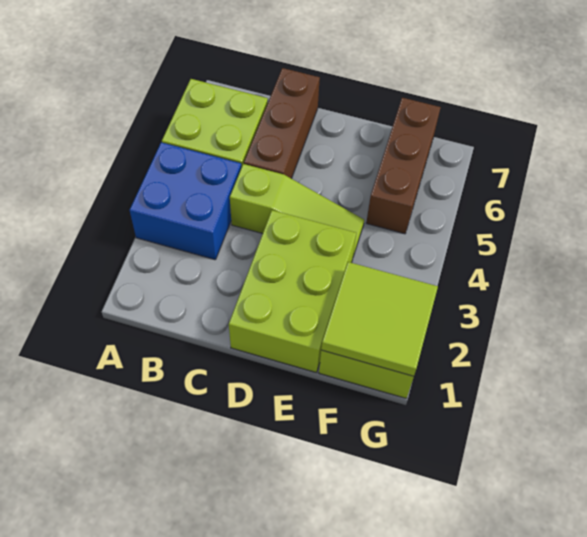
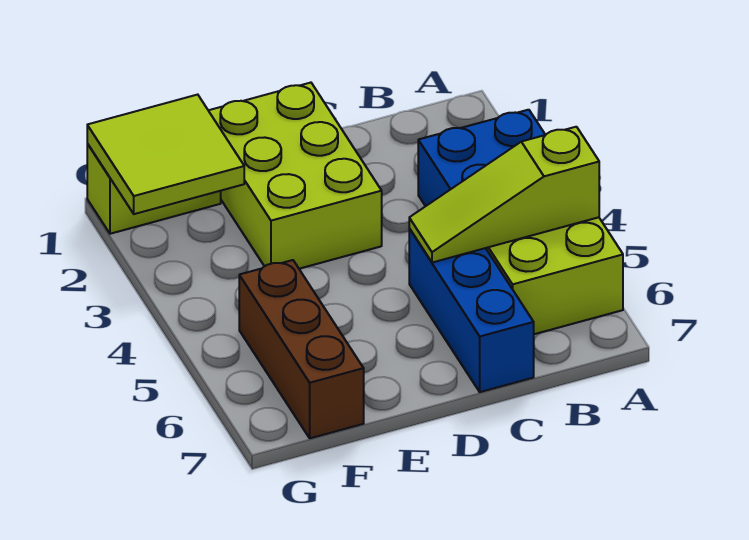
lime 1x3 slope [230,164,364,256] -> lime 1x3 slope moved to [409,127,599,263]
brown 1x3 brick [244,68,320,179] -> blue 1x3 brick [409,229,534,392]

